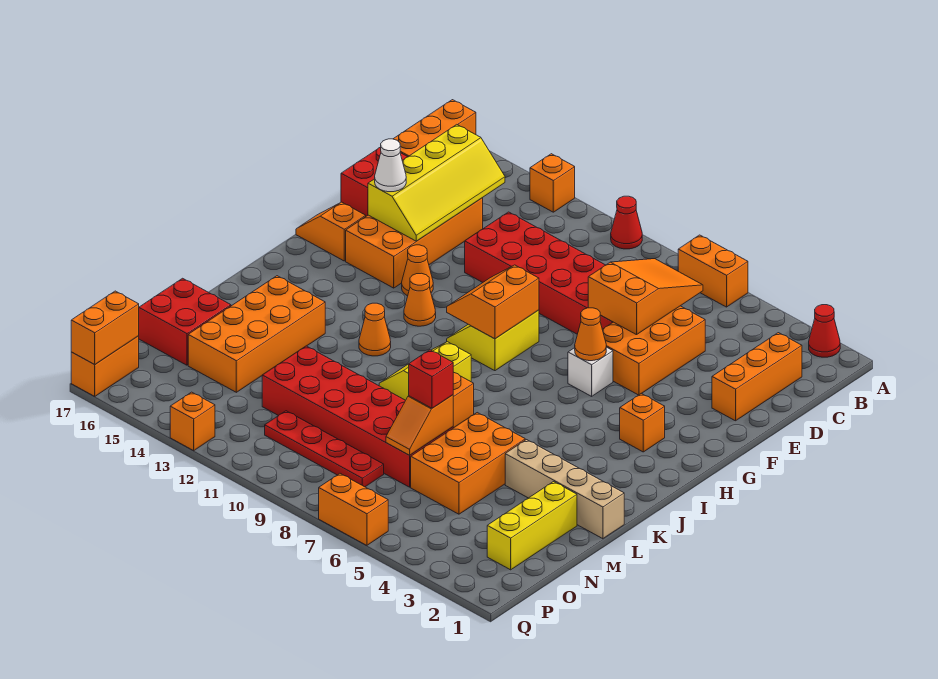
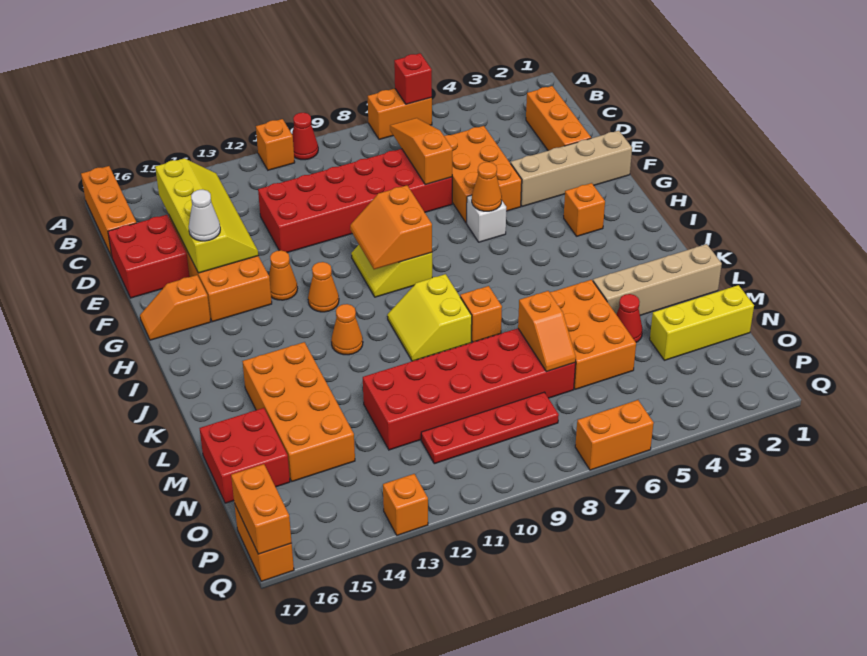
red 1x1 cone [809,305,840,357] -> red 1x1 cone moved to [616,294,642,342]
orange 1x1 brick [530,154,575,212] -> orange 1x1 brick moved to [256,119,295,170]
orange 2x3 slope [588,259,703,335] -> orange 1x3 slope [390,118,453,185]
none -> tan 1x4 brick [511,131,632,207]
yellow 1x3 brick [487,482,577,570] -> yellow 1x3 brick turned to [650,285,754,360]
red 1x1 brick [409,350,453,408] -> red 1x1 brick moved to [394,53,432,104]

